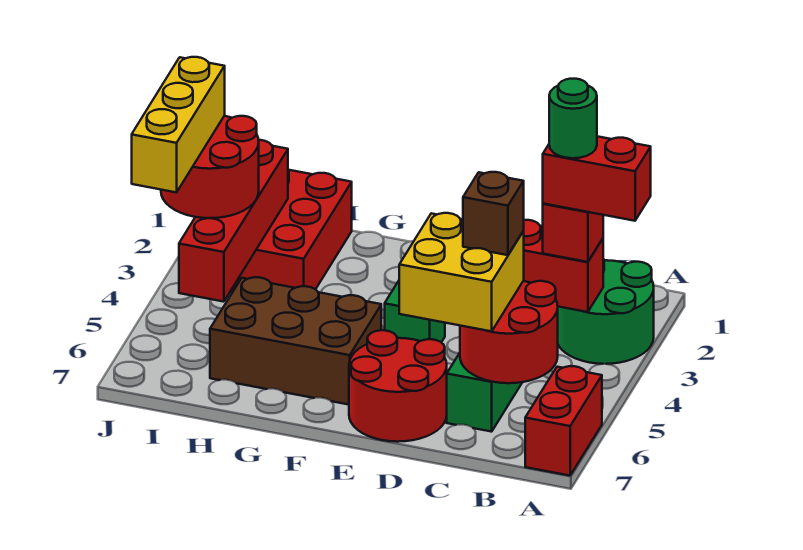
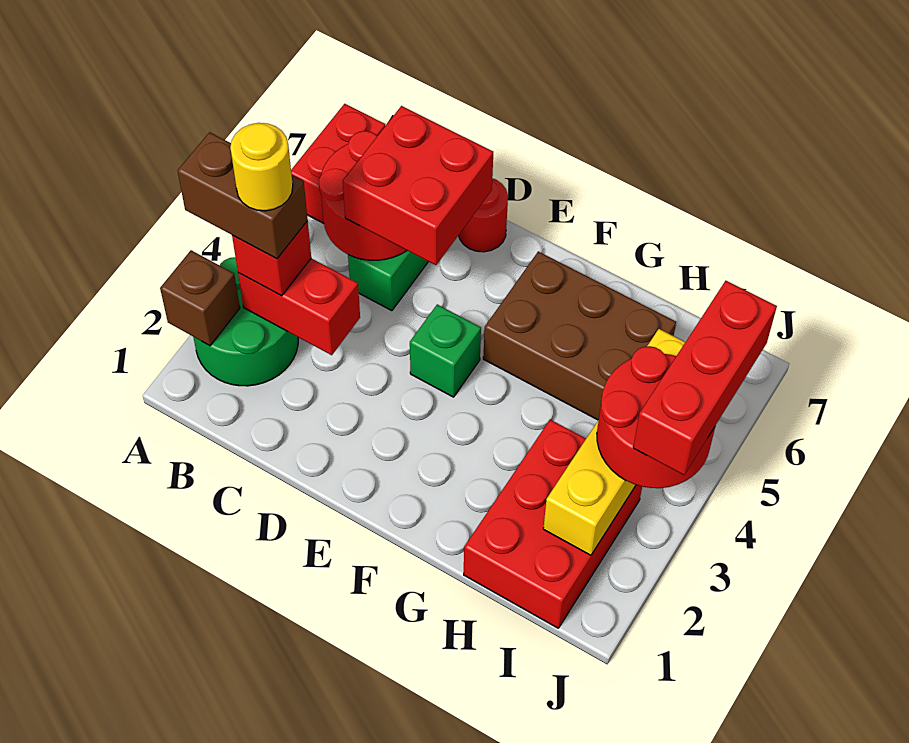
red 1x2 brick [543,136,651,221] -> brown 1x2 brick [178,132,308,259]
green 1x1 round brick [549,79,597,158] -> yellow 1x1 round brick [230,123,293,211]
yellow 2x2 brick [399,213,524,331] -> red 2x2 brick [343,106,493,265]
brown 1x1 brick [463,172,524,255] -> brown 1x1 brick moved to [160,250,240,346]
red 2x2 round brick [349,330,447,442] -> red 1x1 round brick [459,178,508,252]
red 1x4 brick [179,140,288,302] -> yellow 1x4 brick [543,329,685,555]
yellow 1x3 brick [132,57,225,192] -> red 1x3 brick [633,281,777,475]

